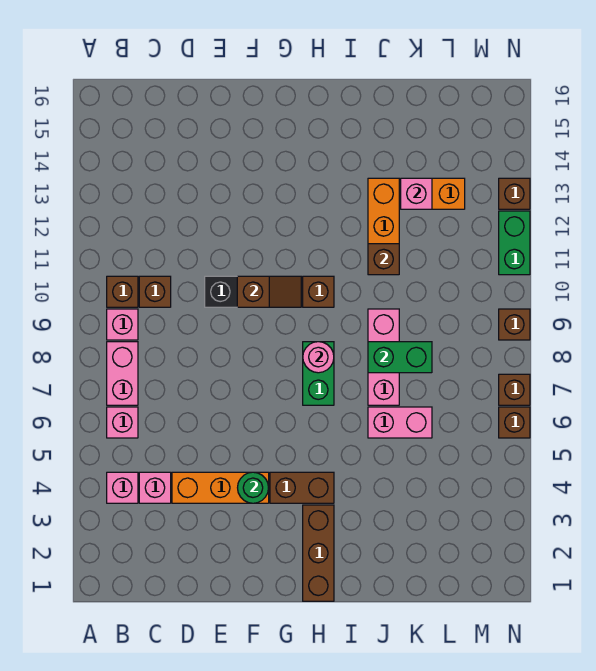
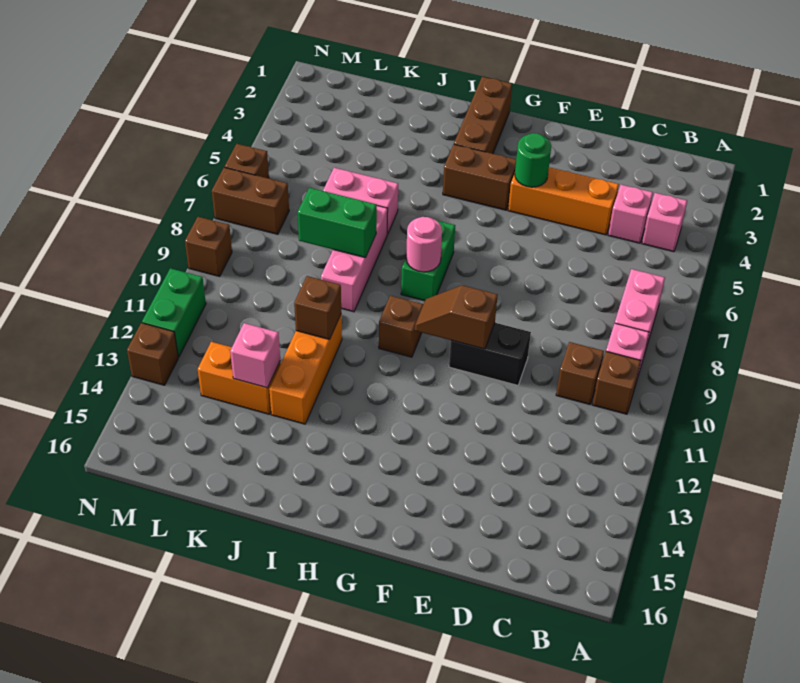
pink 1x1 brick [107,407,138,438] -> none
brown 1x1 brick [499,374,530,405] -> brown 1x2 brick [212,167,289,234]

